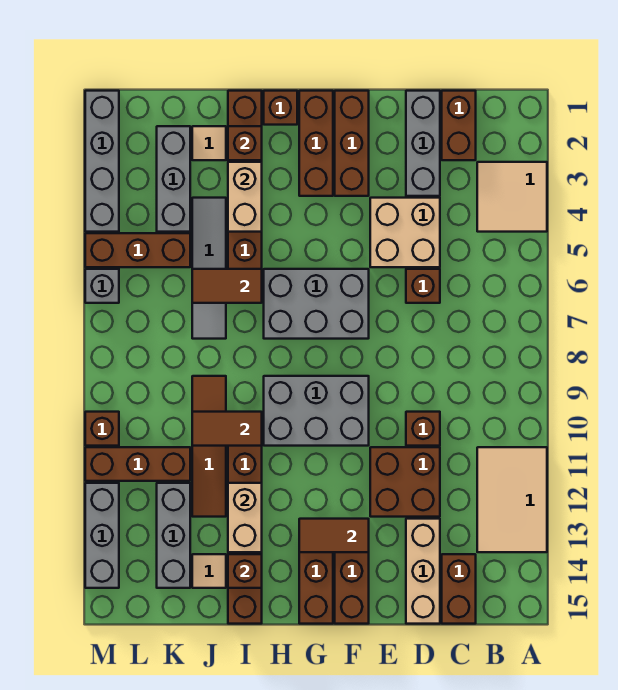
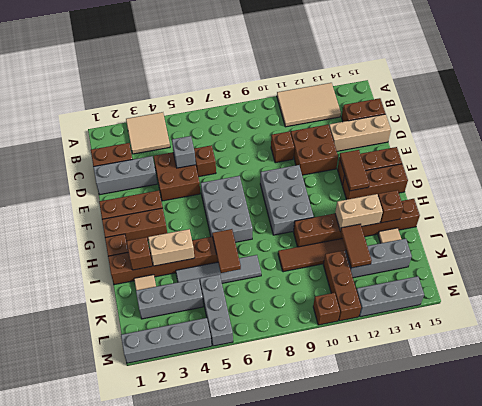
tan 2x2 brick [370,198,440,267] -> brown 2x2 brick [154,152,200,201]
brown 1x2 tile [192,412,262,446] -> brown 1x2 tile moved to [340,224,372,268]
brown 1x3 brick [85,233,190,267] -> grey 1x3 brick [200,274,233,346]
grey 1x1 brick [85,269,119,303] -> grey 1x1 brick moved to [172,136,196,168]

